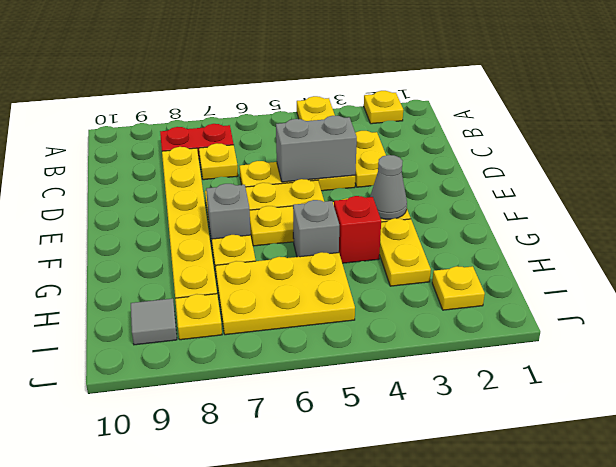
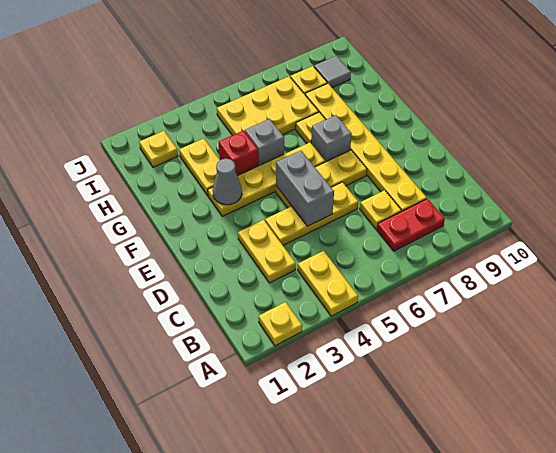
grey 1x2 brick [276,116,357,182] -> grey 1x2 brick turned to [276,151,334,226]

